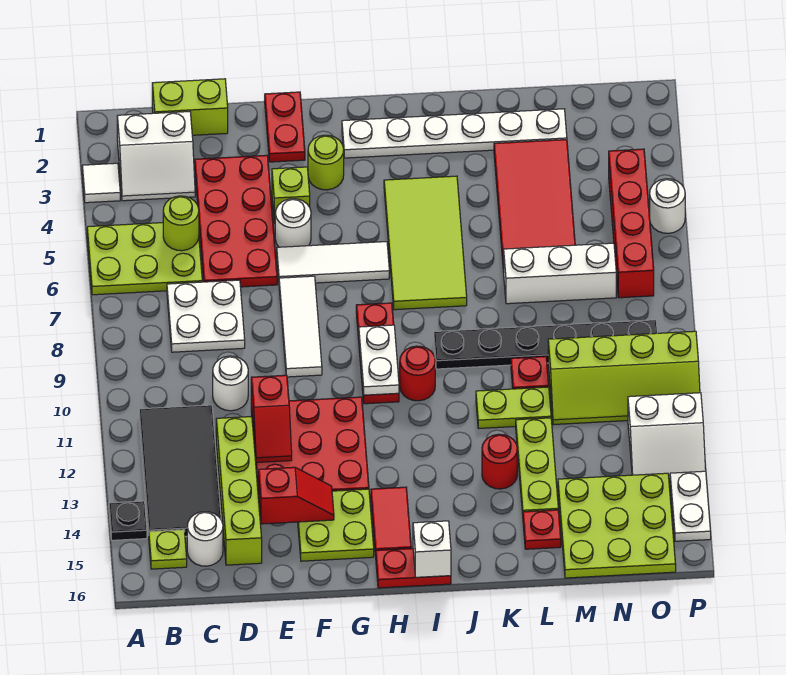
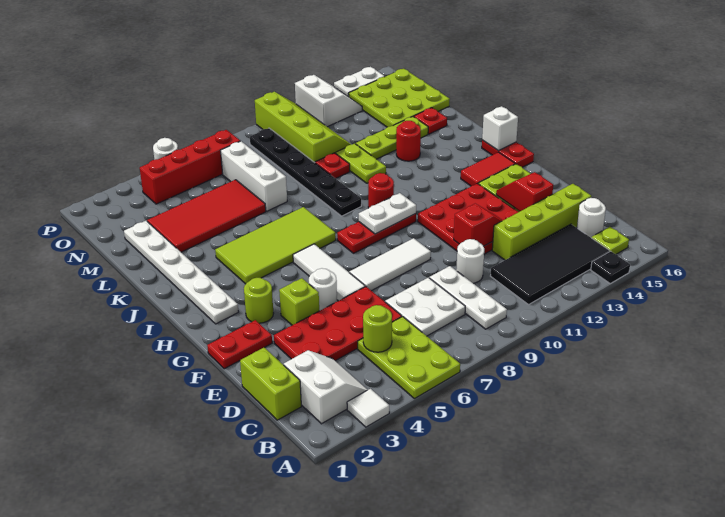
none -> white 1x3 plate [429,266,507,329]

